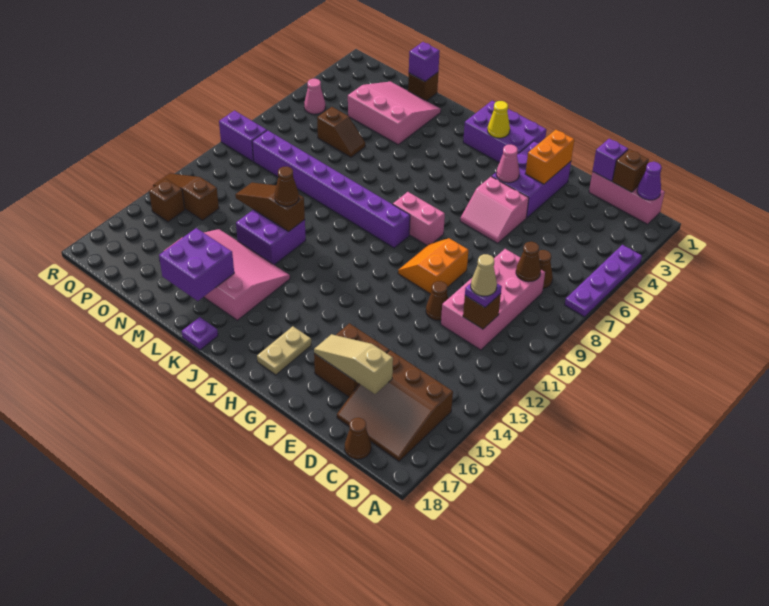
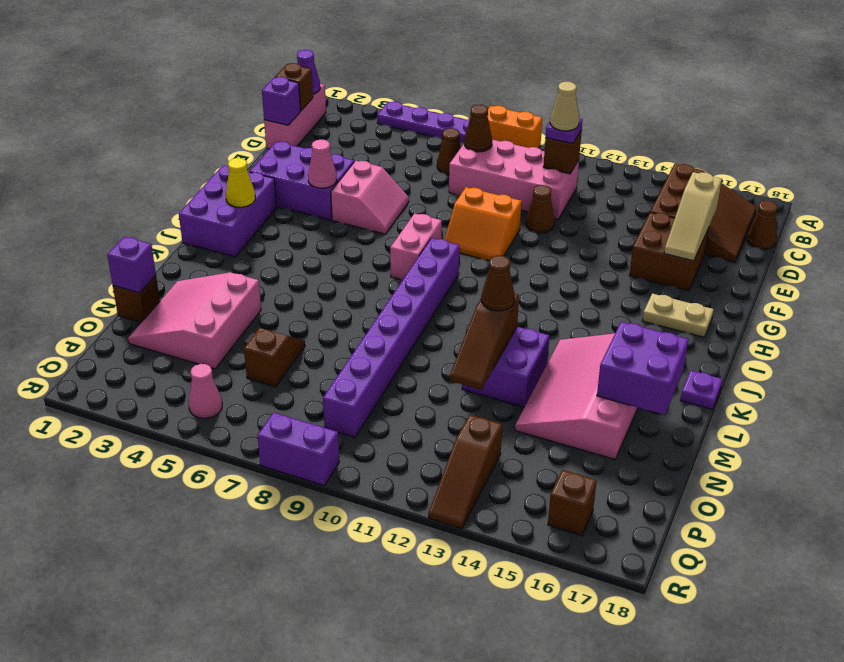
orange 1x2 brick [525,130,574,184] -> orange 1x2 brick moved to [488,106,542,148]
purple 1x2 brick [219,111,267,161] -> purple 1x2 brick turned to [257,413,339,486]
brown 1x1 brick [149,179,185,222] -> brown 1x1 brick moved to [548,470,597,535]

